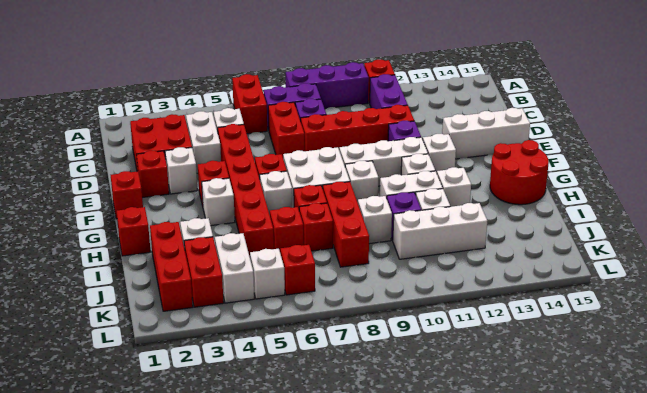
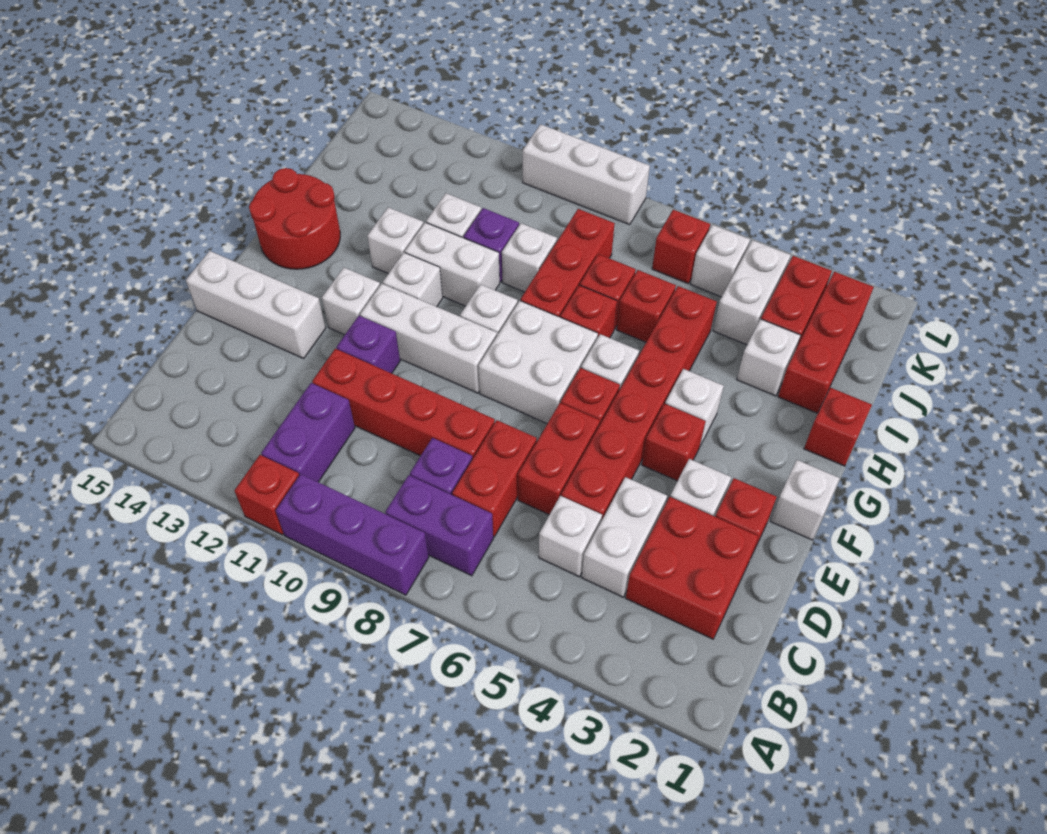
red 1x2 brick [232,74,267,134] -> red 1x2 brick moved to [518,403,600,515]
red 1x1 brick [111,171,143,219] -> white 1x1 brick [770,460,840,540]
white 1x3 brick [393,203,487,259] -> white 1x3 brick moved to [523,124,650,225]

